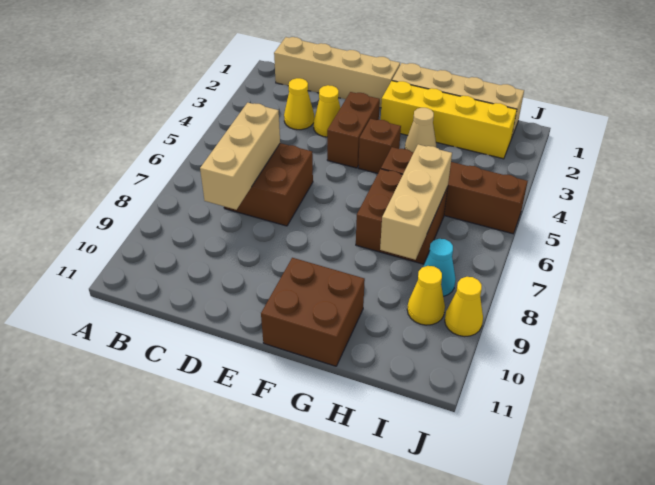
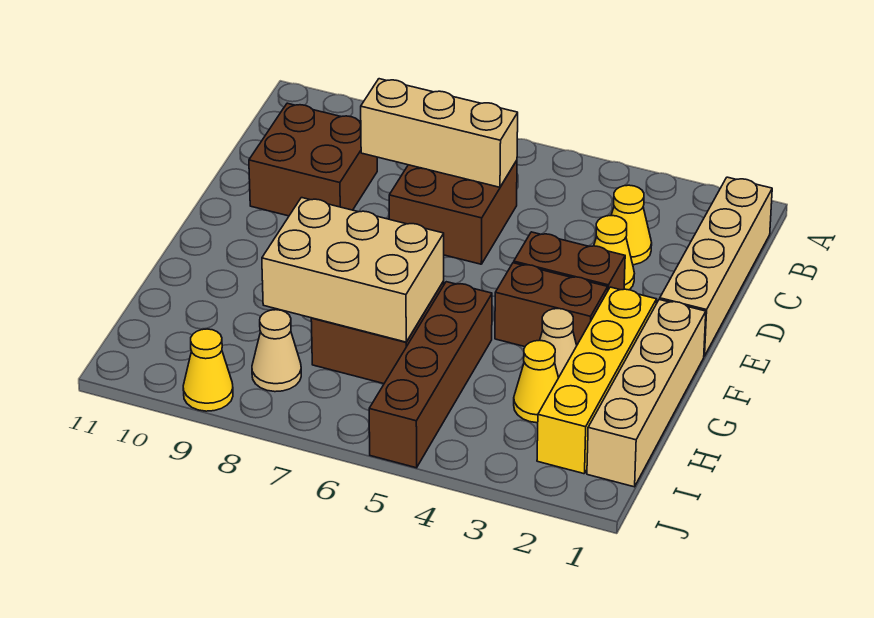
brown 1x1 brick [359,119,401,173] -> brown 1x2 brick [495,263,608,347]
brown 2x2 brick [261,258,365,366] -> brown 2x2 brick moved to [249,103,377,216]
tan 1x3 brick [380,144,452,260] -> tan 2x3 brick [262,198,444,342]
cyan 1x1 cone [423,239,456,296] -> tan 1x1 cone [252,310,301,392]
yellow 1x1 cone [407,266,445,325] -> yellow 1x1 cone moved to [514,340,559,423]

